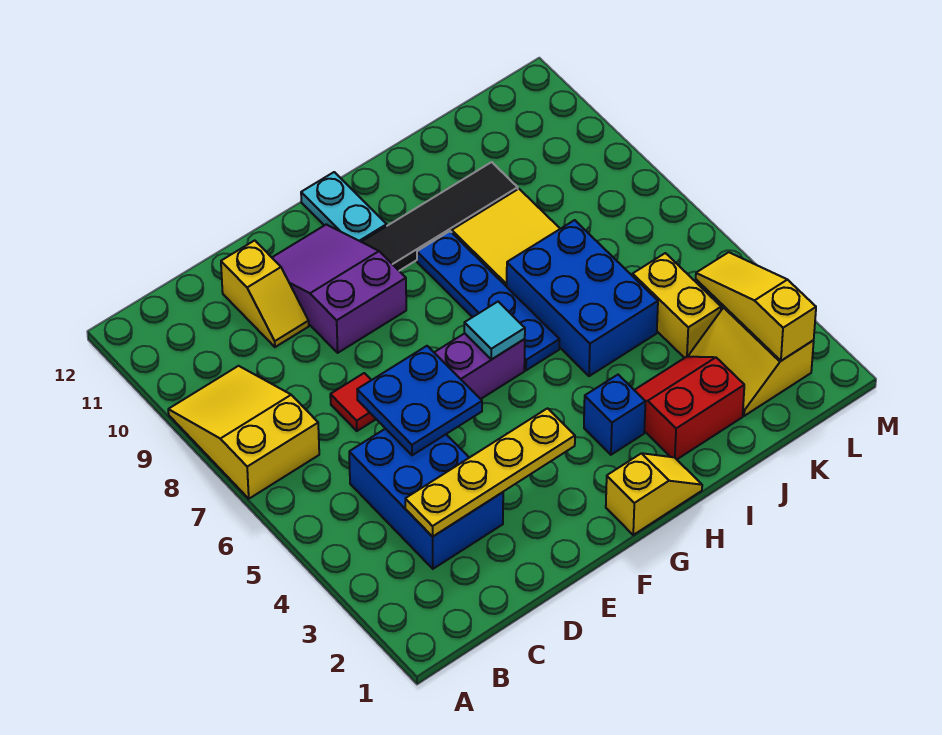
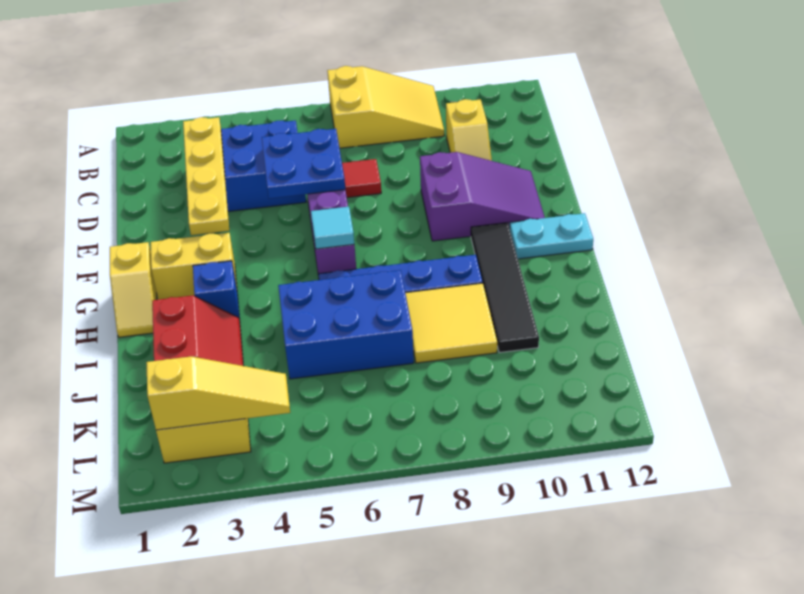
yellow 1x2 slope [221,240,309,347] -> yellow 1x2 slope turned to [446,99,492,161]
yellow 1x2 brick [633,253,721,358] -> yellow 1x2 brick moved to [150,233,237,300]

